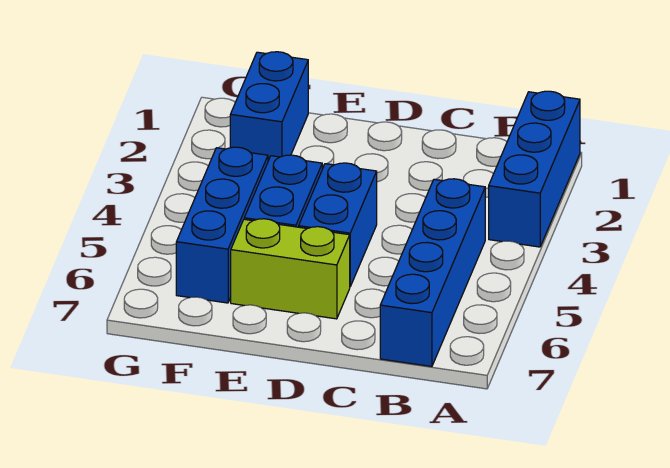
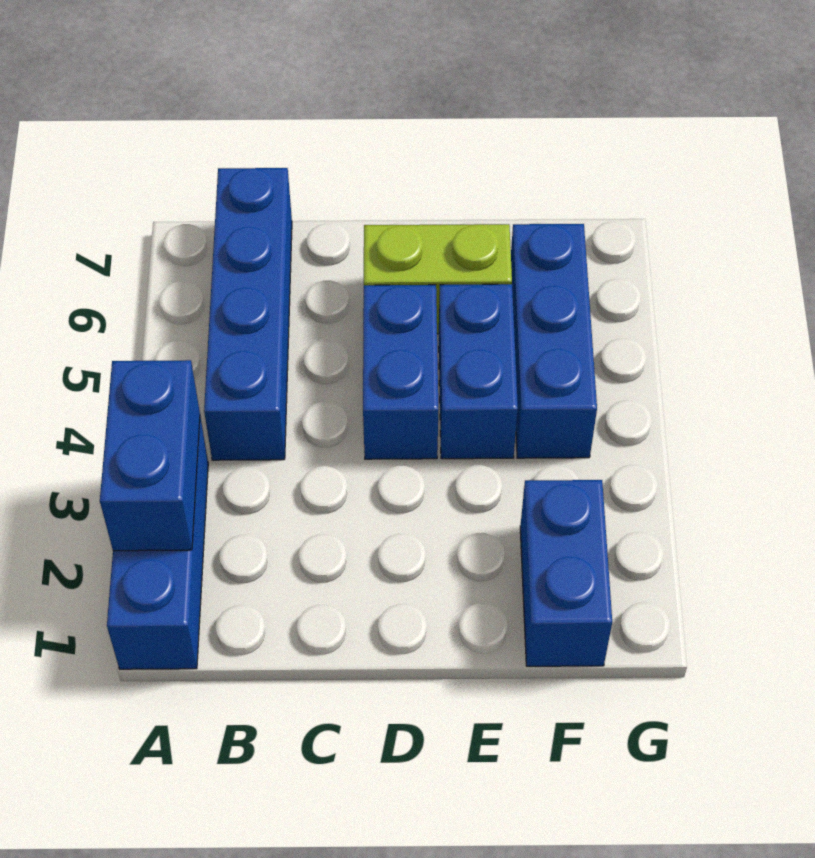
none -> blue 1x2 brick [100,360,200,551]

